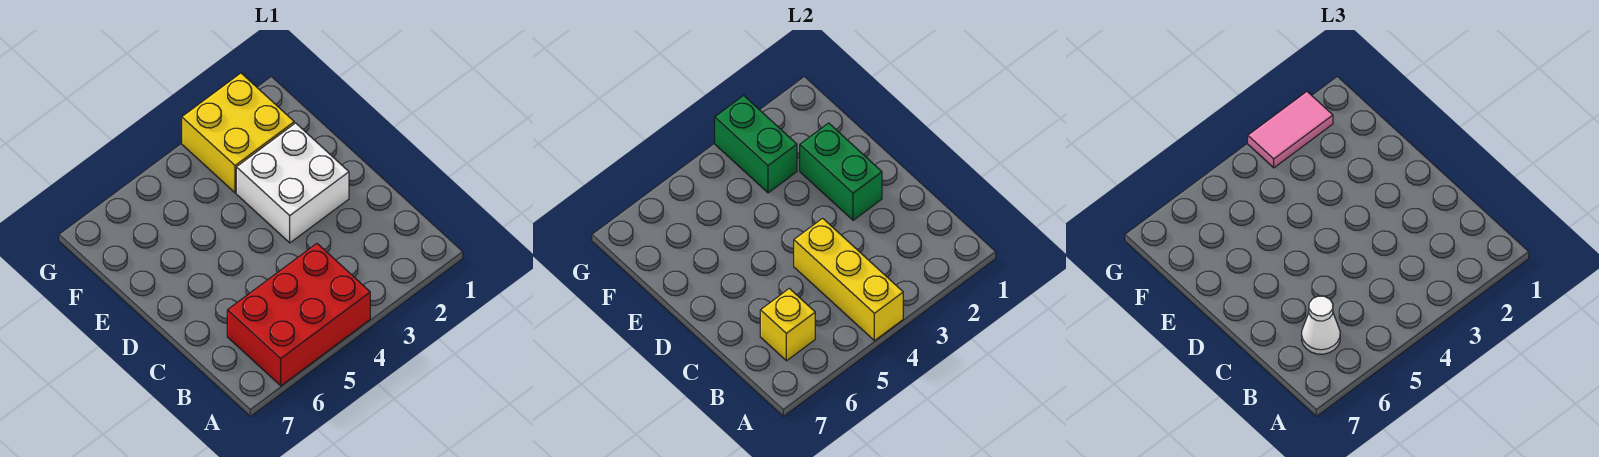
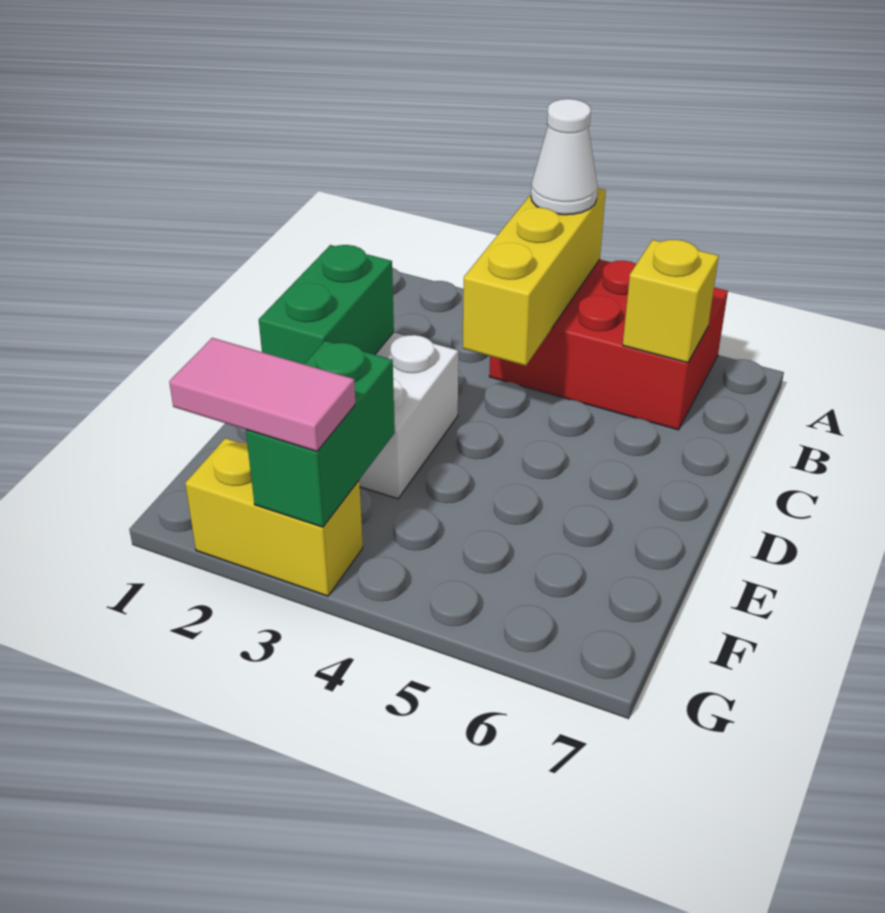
white 1x1 cone [1302,296,1340,354] -> white 1x1 cone moved to [531,99,598,215]
yellow 2x2 brick [182,73,294,193] -> yellow 1x2 brick [185,438,363,596]

